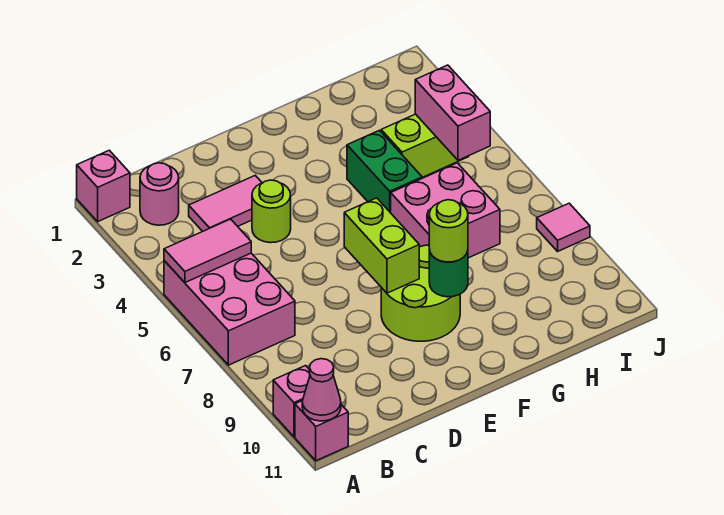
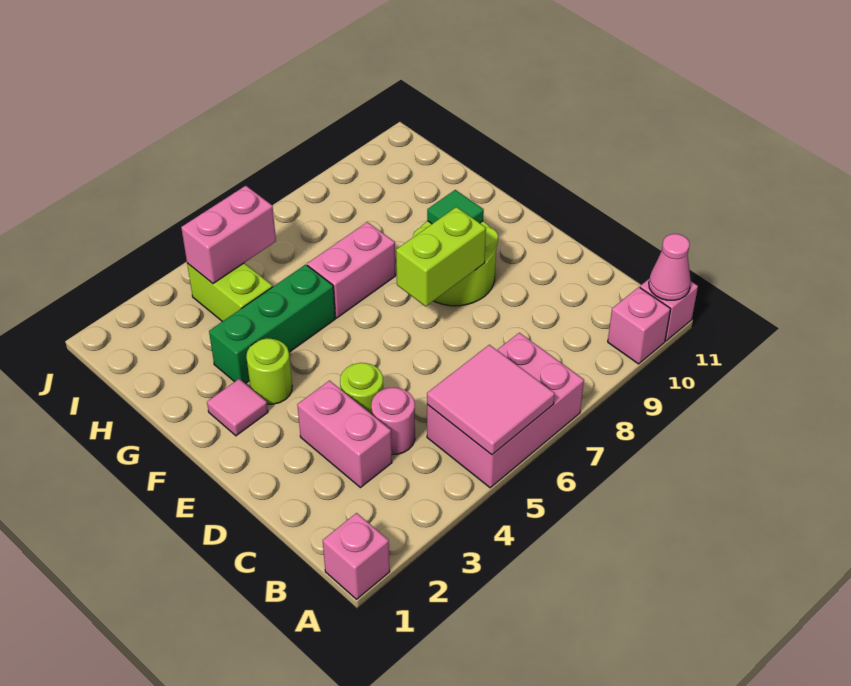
pink 1x2 tile [164,219,251,283] -> pink 2x2 tile [427,345,555,455]
pink 1x1 round brick [140,163,179,225] -> pink 1x1 round brick moved to [371,388,415,454]
pink 1x2 tile [189,176,262,231] -> pink 1x2 brick [297,381,392,488]
green 1x1 round brick [429,249,468,297] -> green 1x1 tile [427,190,484,224]
lime 1x1 round brick [429,200,468,262] -> lime 1x1 round brick moved to [246,338,292,404]
green 1x2 brick [347,130,422,213] -> green 1x3 brick [209,264,335,384]
pink 2x2 brick [391,163,500,258] -> pink 1x2 brick [307,222,396,318]
pink 1x1 tile [537,203,590,251] -> pink 1x1 tile moved to [207,379,268,436]

